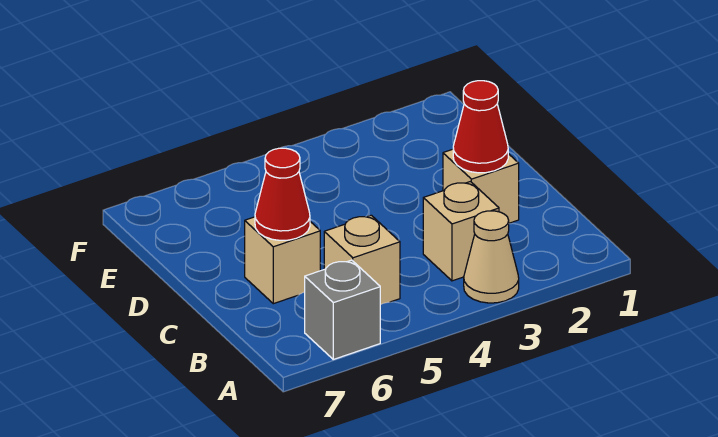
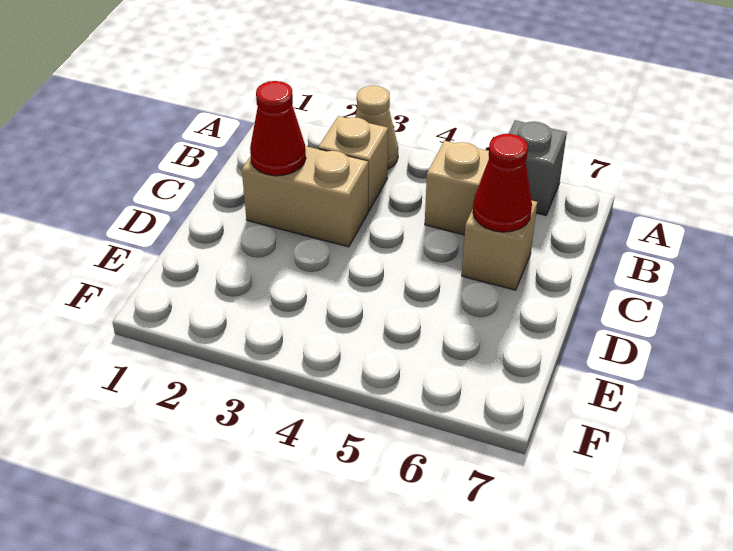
tan 1x1 brick [443,149,519,223] -> tan 1x2 brick [242,146,368,247]

